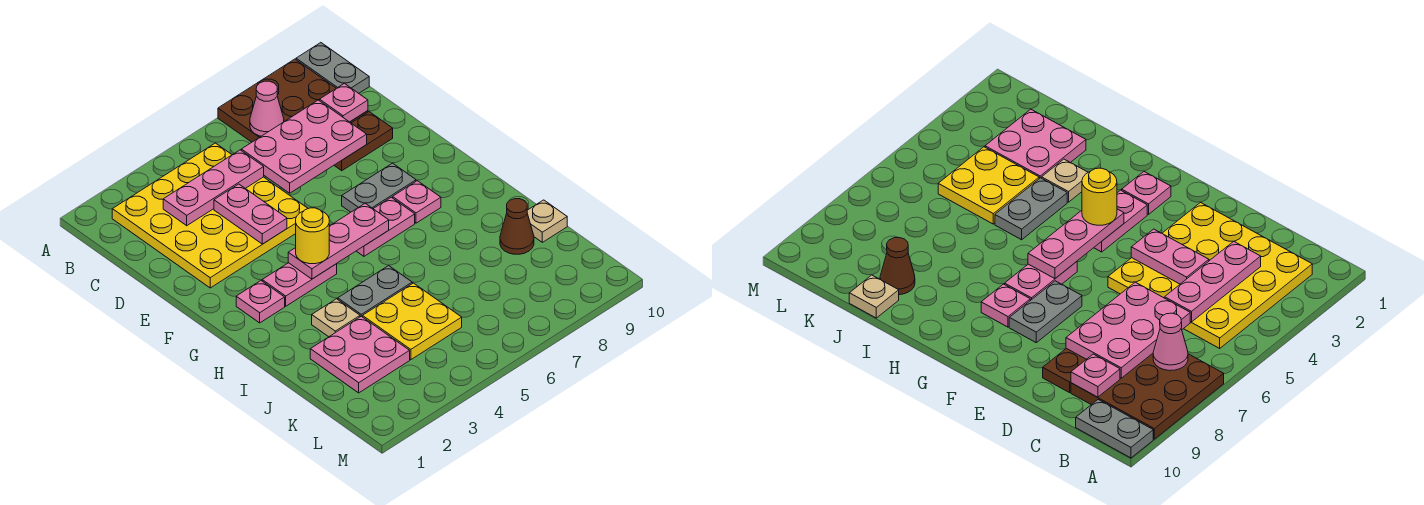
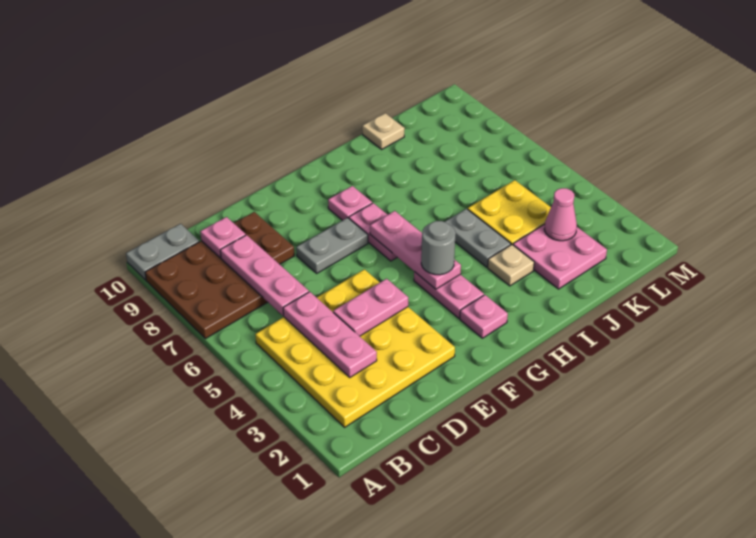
pink 1x1 cone [250,81,284,136] -> pink 1x1 cone moved to [544,188,577,241]
pink 2x3 plate [241,100,367,193] -> pink 1x3 plate [220,235,309,315]
grey 1x2 plate [342,163,416,212] -> grey 1x2 plate turned to [296,218,368,273]
yellow 1x1 round brick [296,208,329,264] -> grey 1x1 round brick [421,221,456,275]
brown 1x1 cone [500,199,534,254] -> none

